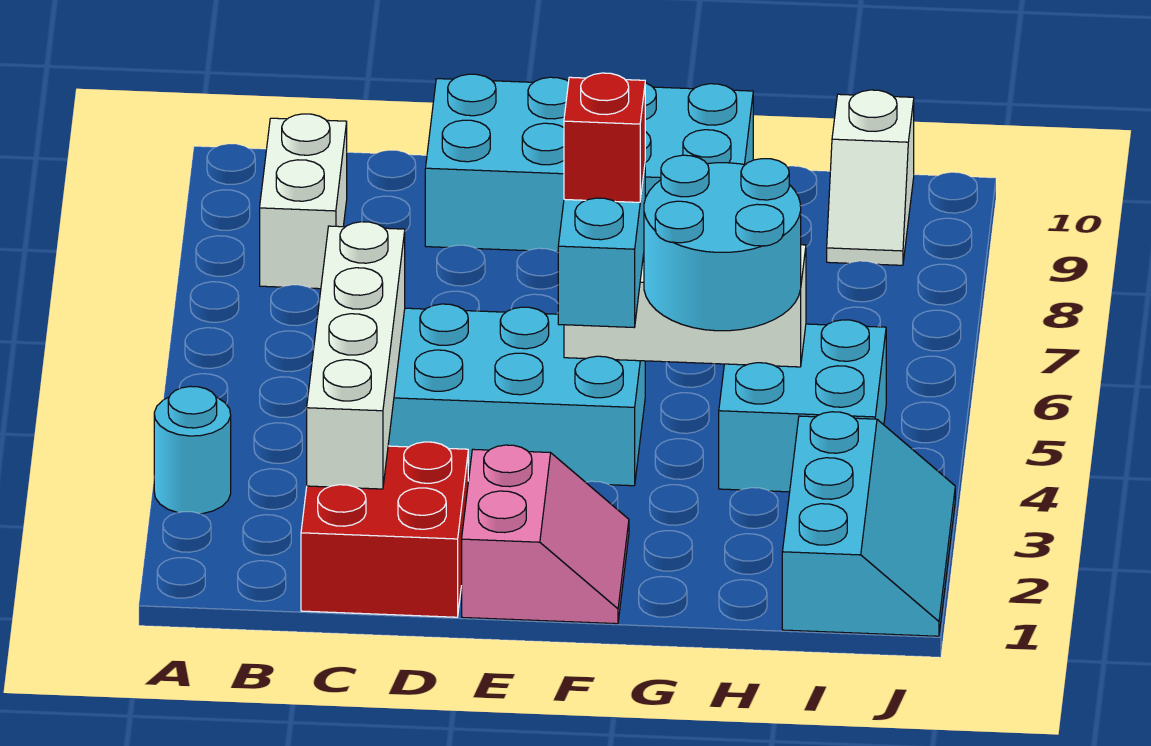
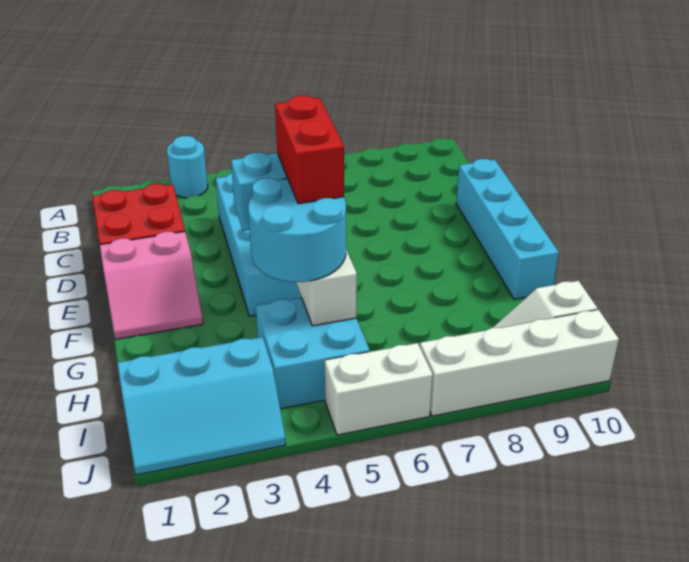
white 1x2 brick [260,114,347,289] -> white 1x2 brick moved to [325,343,433,435]
white 1x4 brick [307,222,405,489] -> white 1x4 brick moved to [420,310,619,416]
cyan 2x4 brick [425,74,753,252] -> cyan 1x4 brick [456,159,559,299]
red 1x1 brick [564,73,645,202] -> red 1x2 brick [275,96,344,204]

